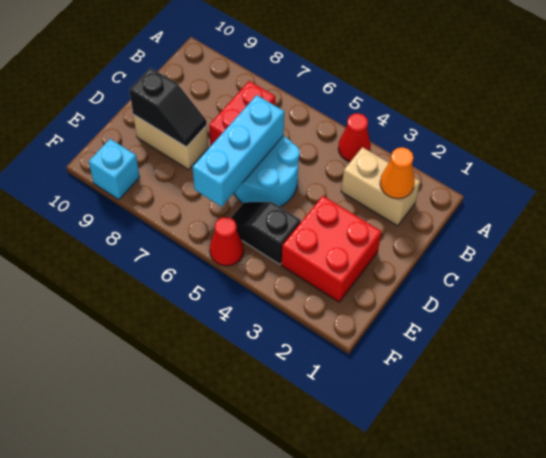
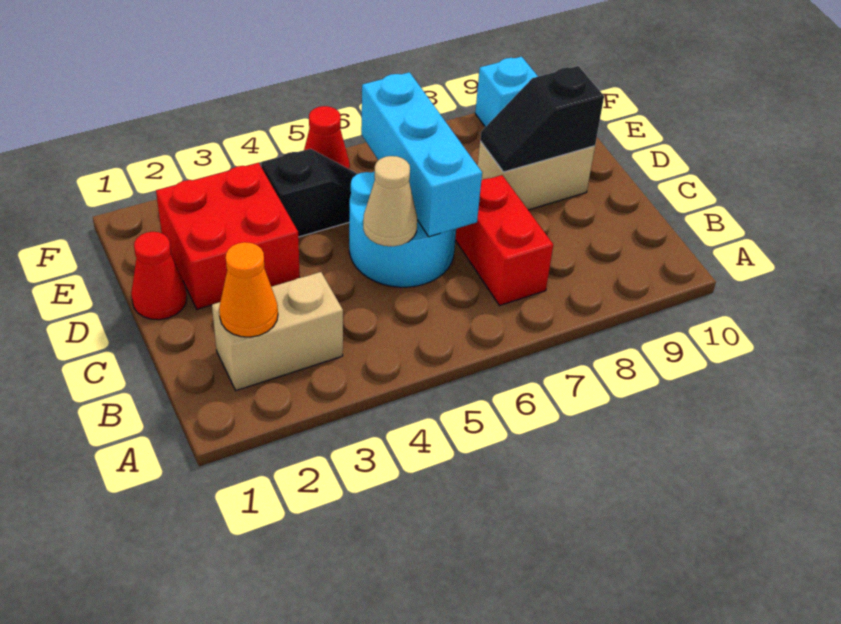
red 1x1 cone [338,113,371,162] -> red 1x1 cone moved to [131,232,187,320]
none -> tan 1x1 cone [363,156,417,246]

